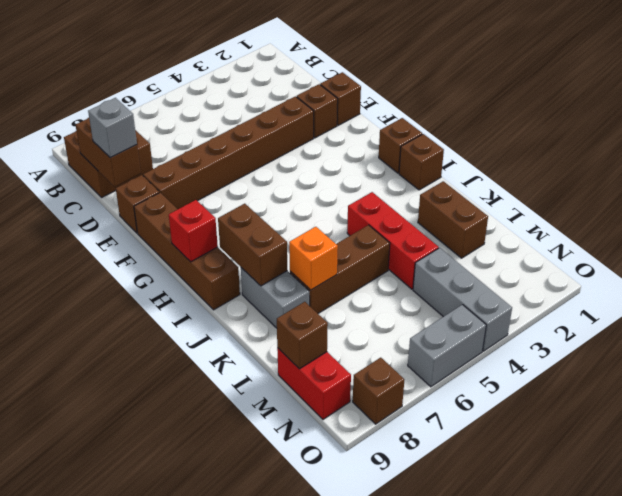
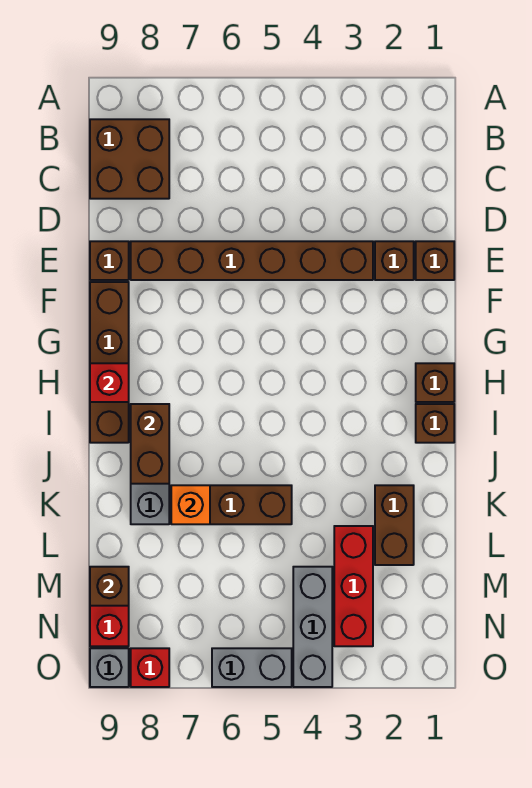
brown 1x2 brick [76,118,141,187] -> none
grey 1x1 brick [88,98,137,158] -> grey 1x1 brick moved to [90,648,129,687]
red 1x3 brick [347,192,439,289] -> red 1x3 brick moved to [334,526,373,646]
brown 1x1 brick [353,358,404,424] -> red 1x1 brick [131,648,169,687]

